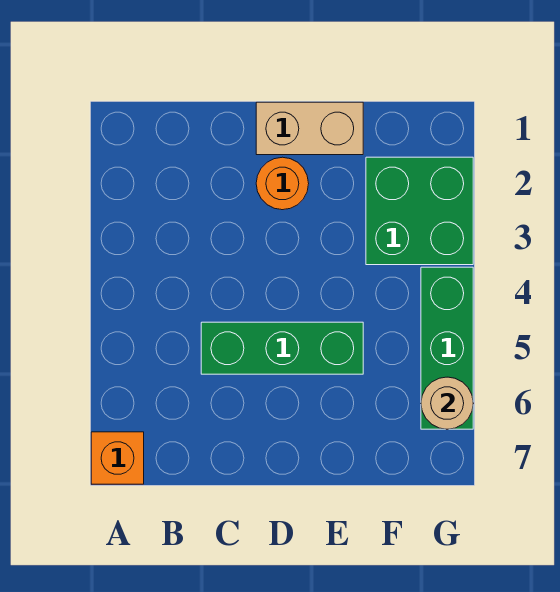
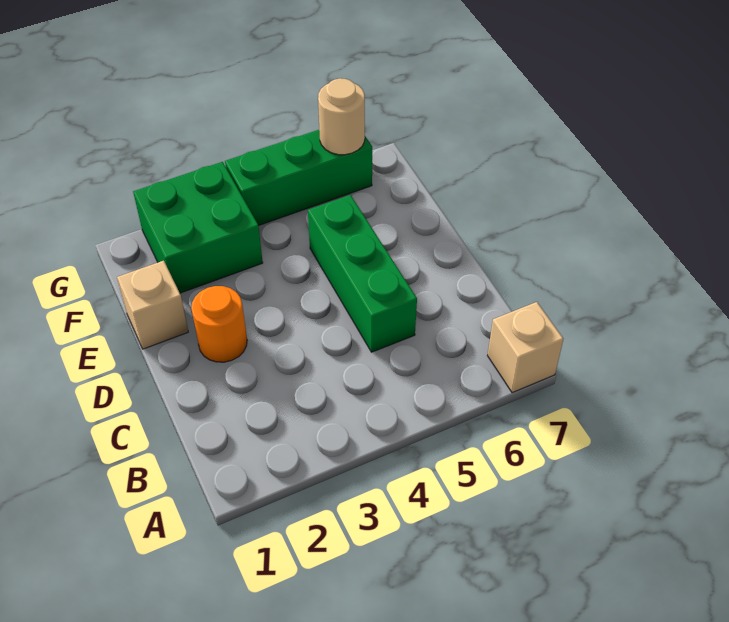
orange 1x1 brick [91,432,144,484] -> tan 1x1 brick [487,302,563,393]
tan 1x2 brick [256,102,363,155] -> tan 1x1 brick [117,261,188,349]

